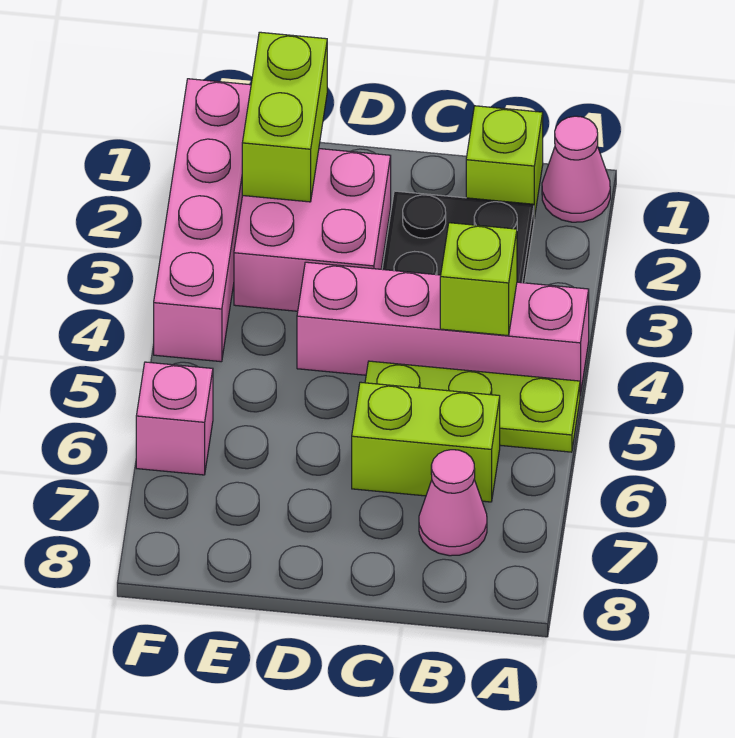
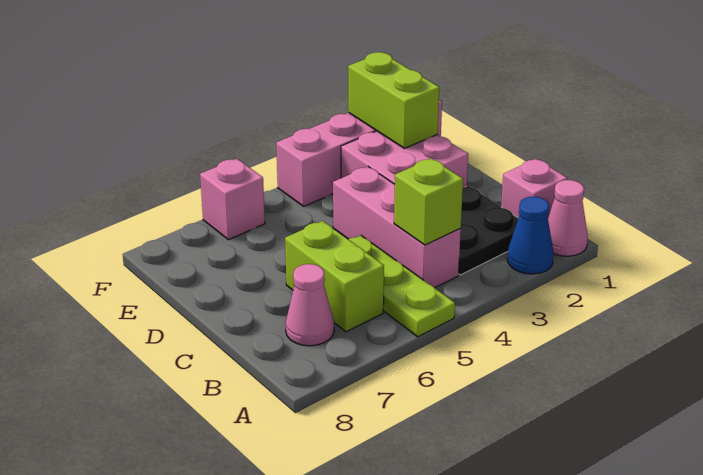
none -> blue 1x1 cone [507,197,554,274]
pink 1x4 brick [297,262,589,395] -> pink 1x3 brick [333,167,461,288]
lime 1x1 brick [466,106,543,218] -> pink 1x1 brick [501,159,567,218]
lime 1x2 brick [242,32,327,202] -> lime 1x2 brick turned to [348,52,439,148]

